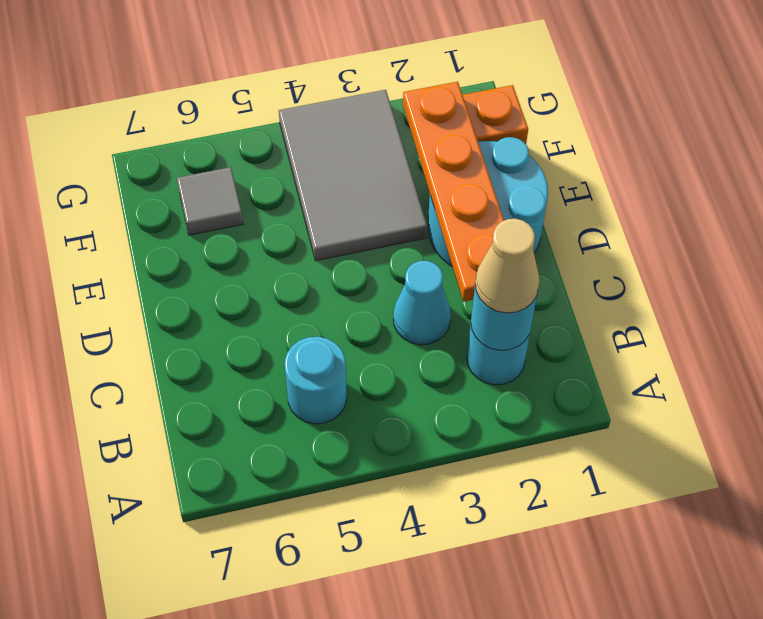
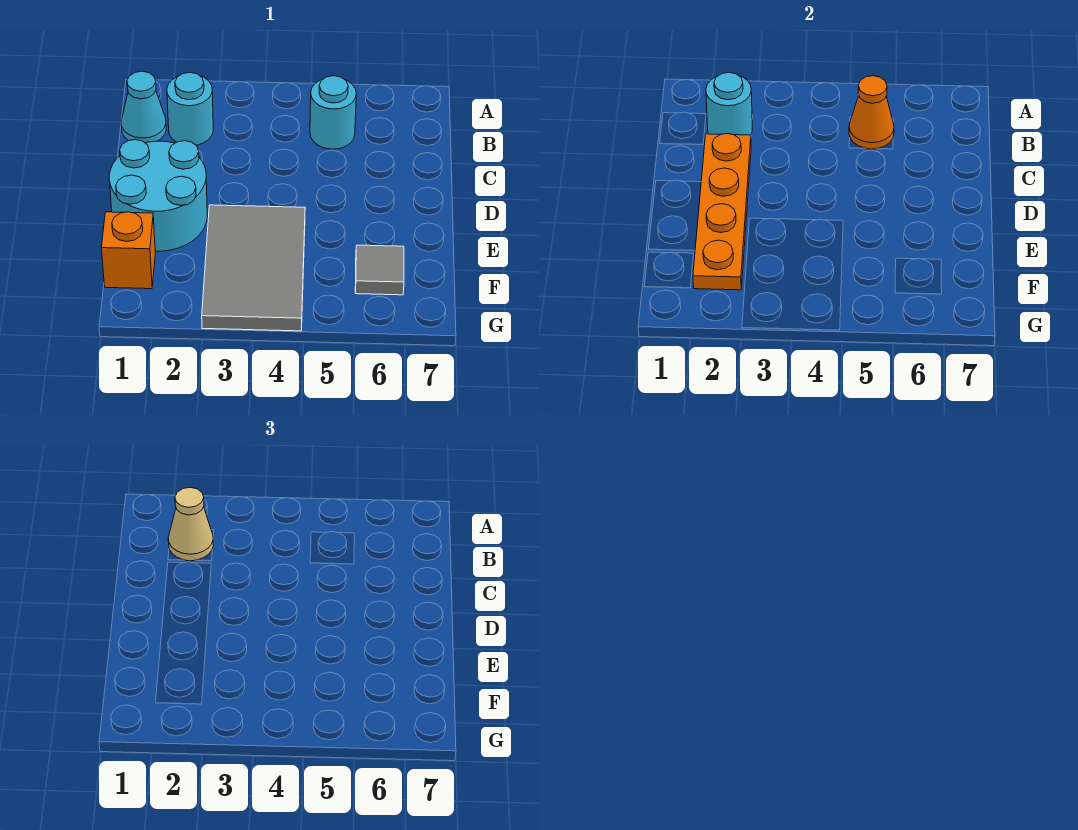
none -> orange 1x1 cone [849,76,894,149]
cyan 1x1 cone [393,261,451,345] -> cyan 1x1 cone moved to [121,71,166,143]

